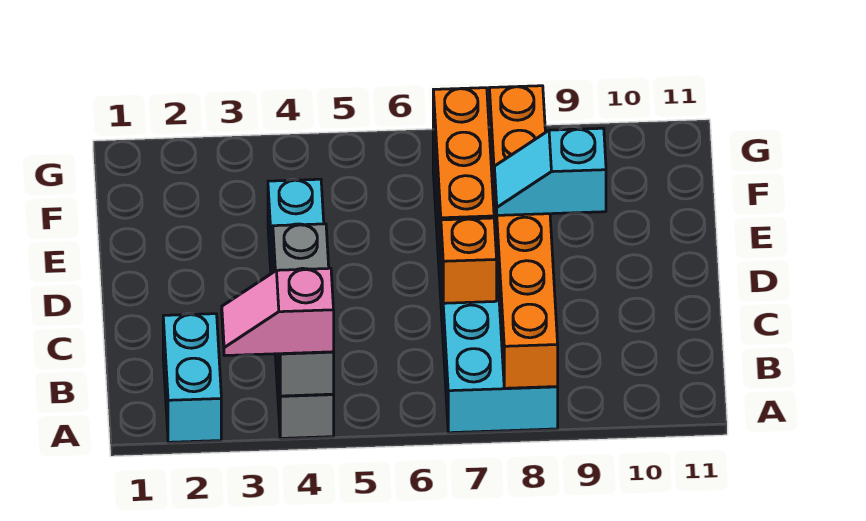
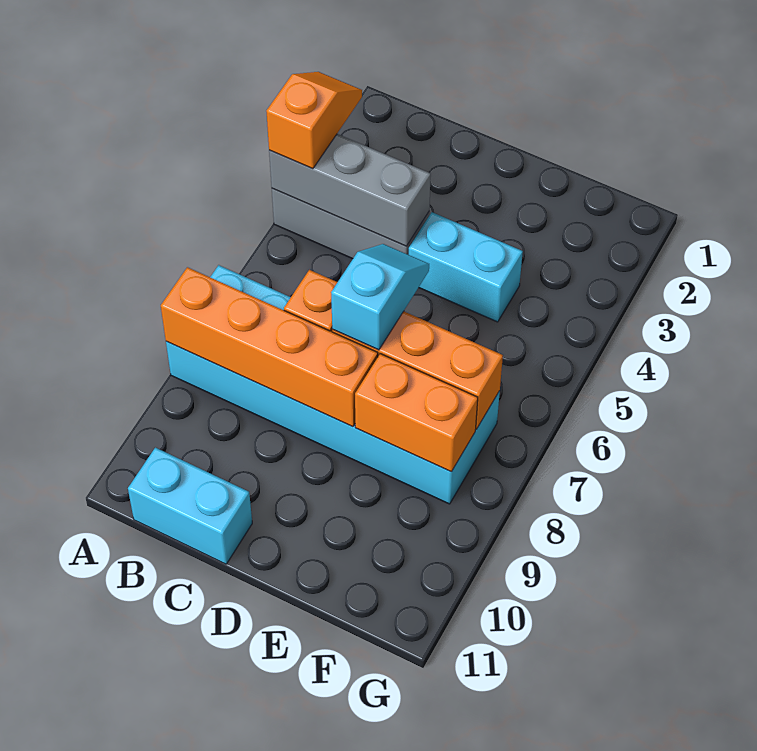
cyan 1x2 brick [163,314,221,442] -> cyan 1x2 brick moved to [128,448,252,564]
pink 1x2 slope [222,268,334,356] -> orange 1x2 slope [266,72,362,169]
cyan 1x2 slope [494,128,606,215] -> cyan 1x2 slope moved to [331,244,429,350]

